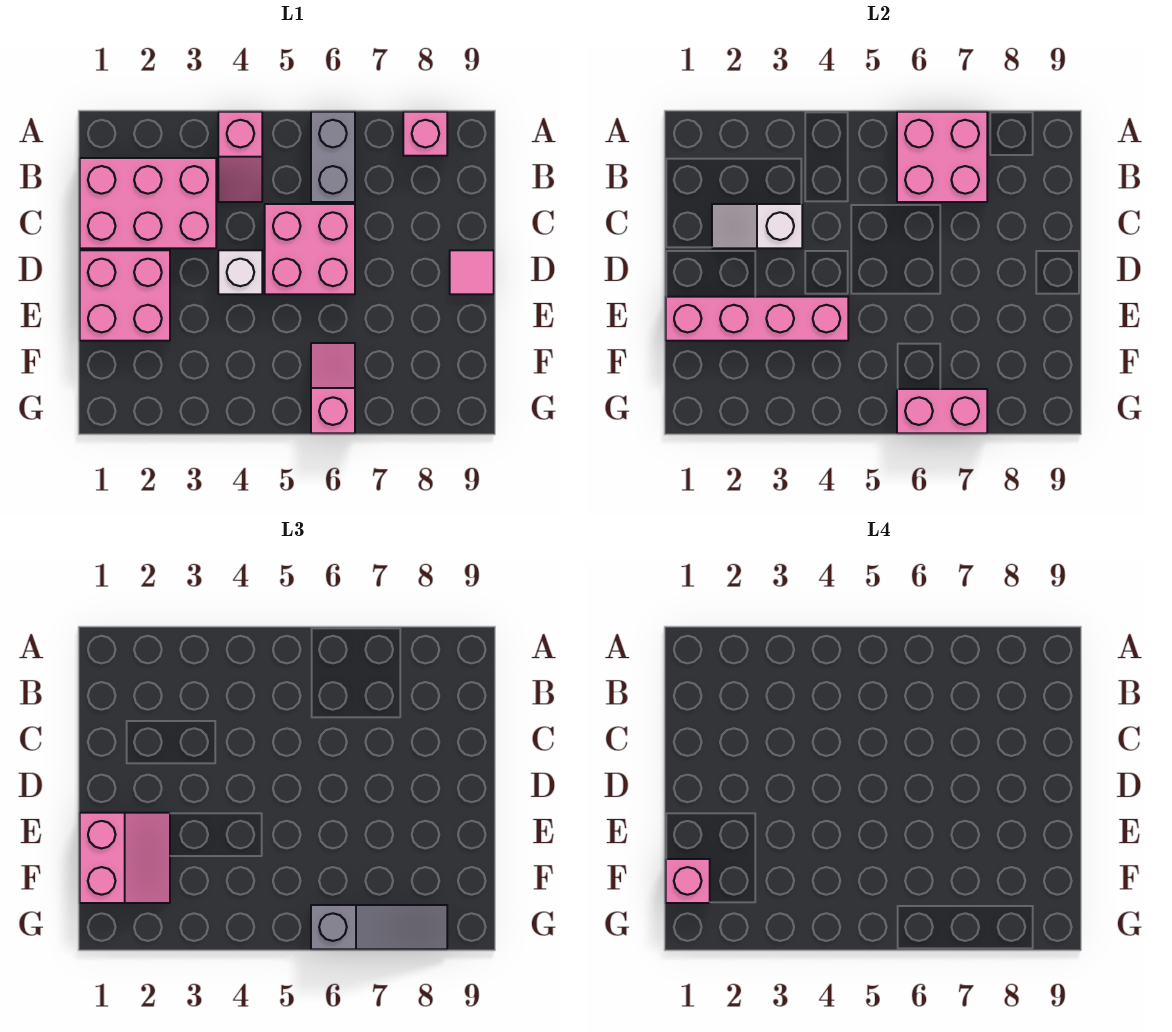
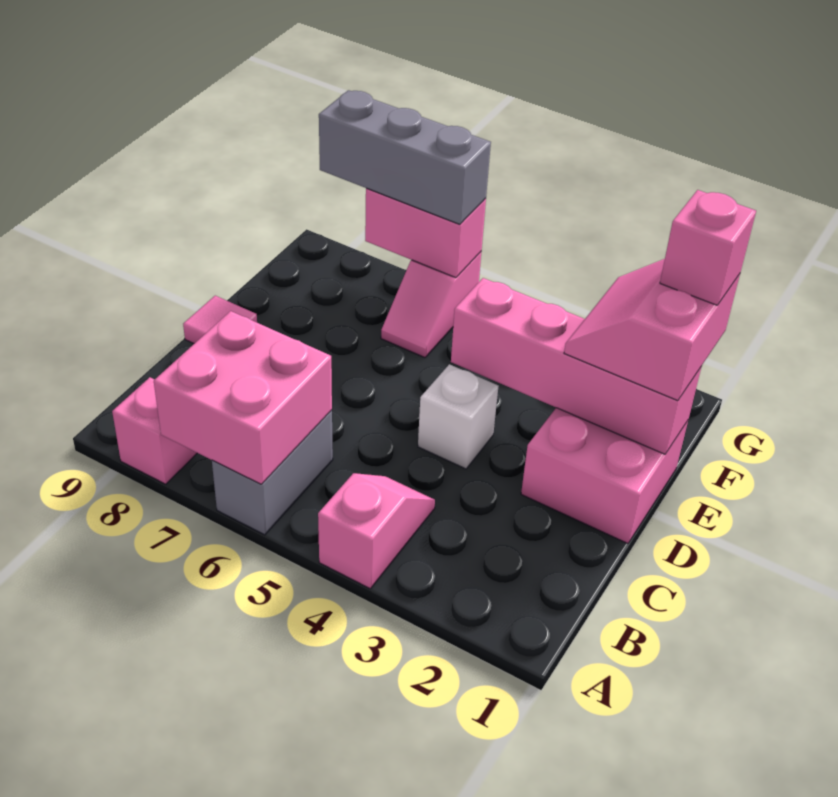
pink 2x3 brick [80,158,216,248] -> none
white 1x2 slope [712,204,802,248] -> none
pink 2x2 brick [265,204,355,294] -> none
grey 1x3 slope [311,905,447,949] -> grey 1x3 brick [319,90,491,224]

